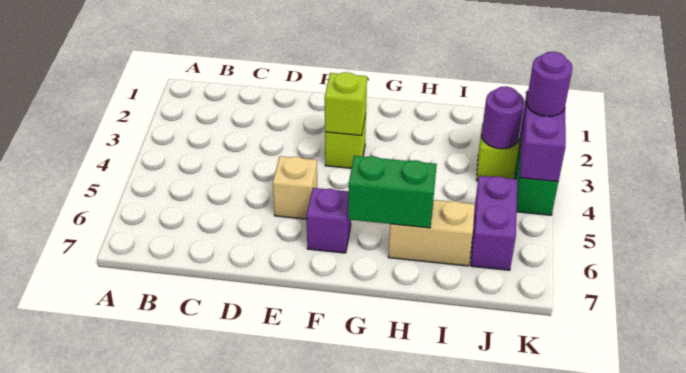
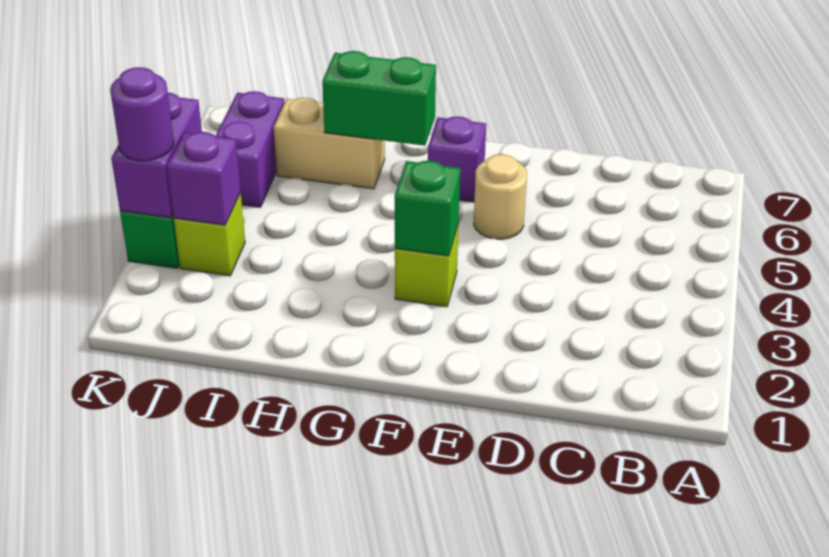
tan 1x1 brick [273,156,317,219] -> tan 1x1 round brick [474,154,527,239]
lime 1x1 brick [325,72,367,136] -> green 1x1 brick [395,161,460,256]
purple 1x1 round brick [482,86,525,149] -> purple 1x1 brick [167,132,241,225]

